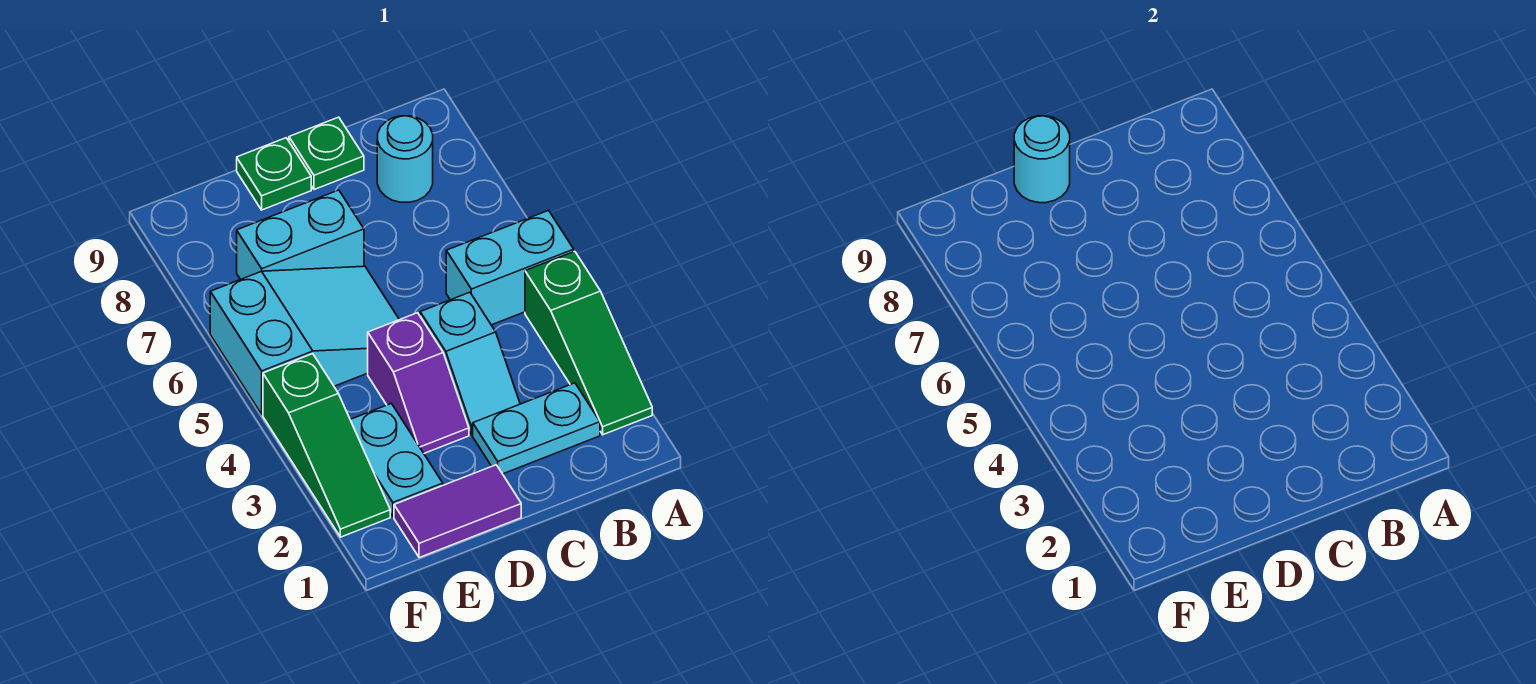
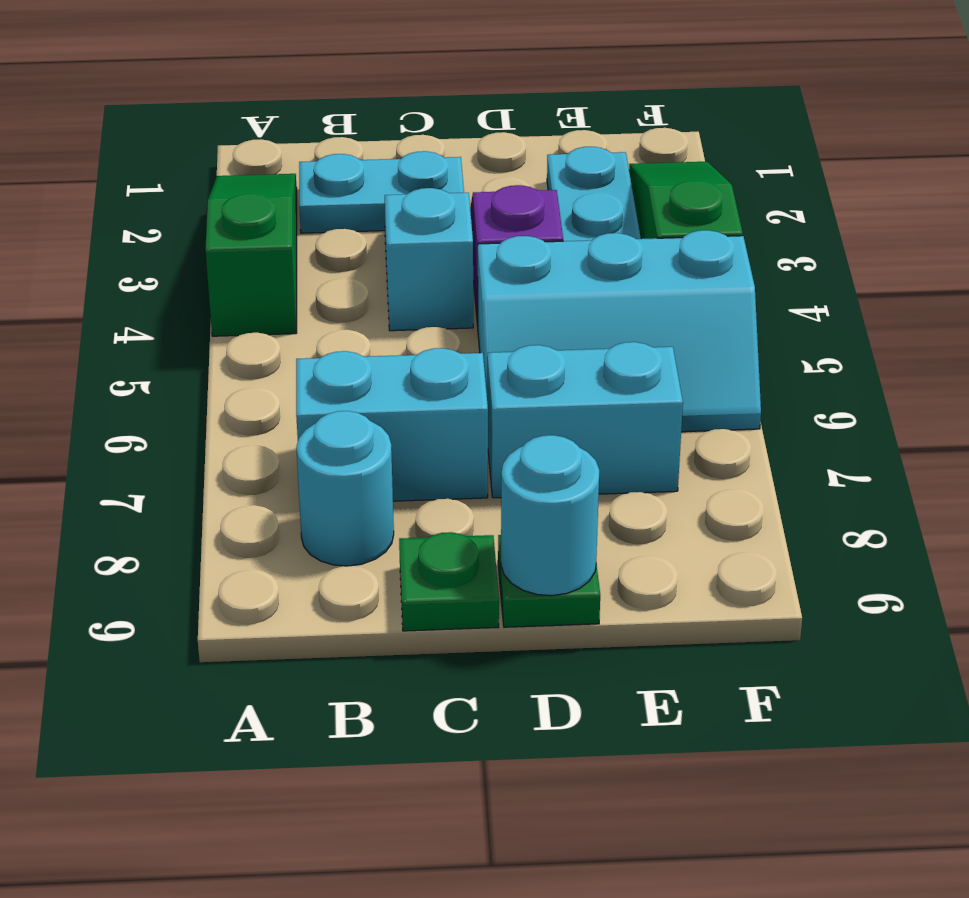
cyan 1x2 brick [446,210,574,325] -> cyan 1x2 brick moved to [296,348,488,501]
purple 1x2 tile [394,465,521,558] -> none
cyan 2x3 slope [210,266,399,414] -> cyan 2x3 slope turned to [478,230,761,432]

